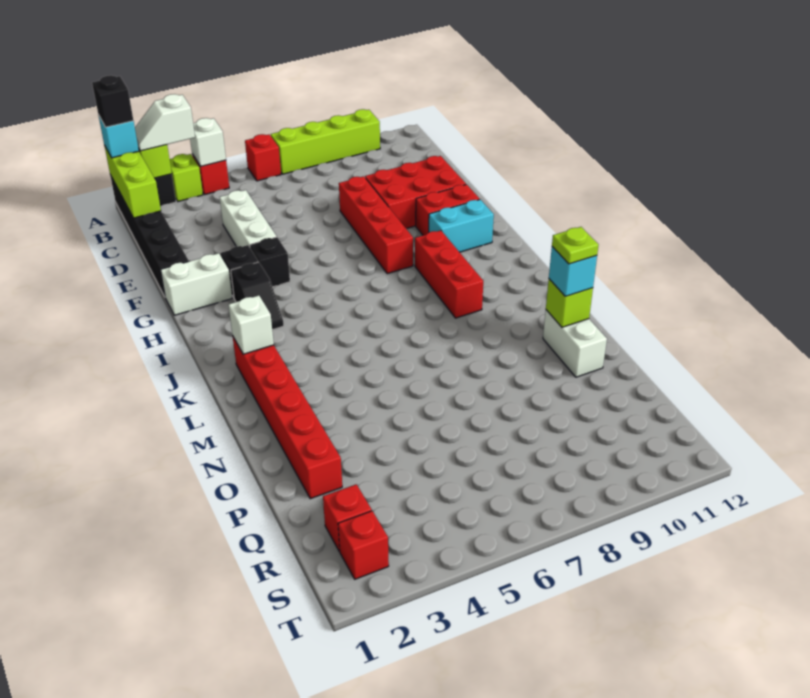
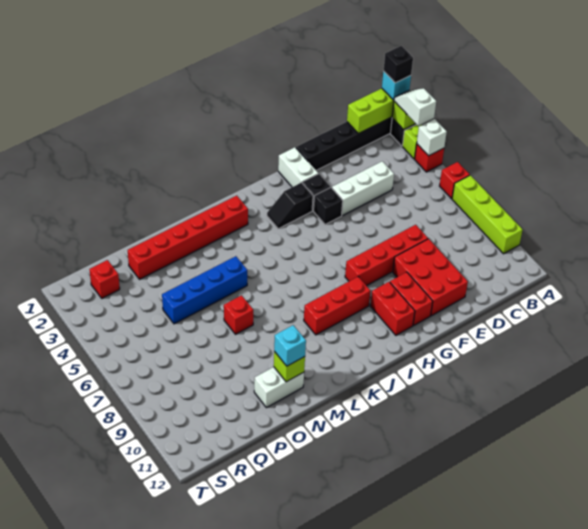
cyan 1x2 brick [429,200,494,252] -> red 1x2 brick [371,282,415,335]
white 1x1 brick [229,296,274,354] -> none
none -> blue 1x4 brick [162,256,247,324]
lime 1x1 plate [552,227,598,264] -> none
red 1x1 brick [338,511,389,579] -> red 1x1 brick moved to [224,295,253,334]

